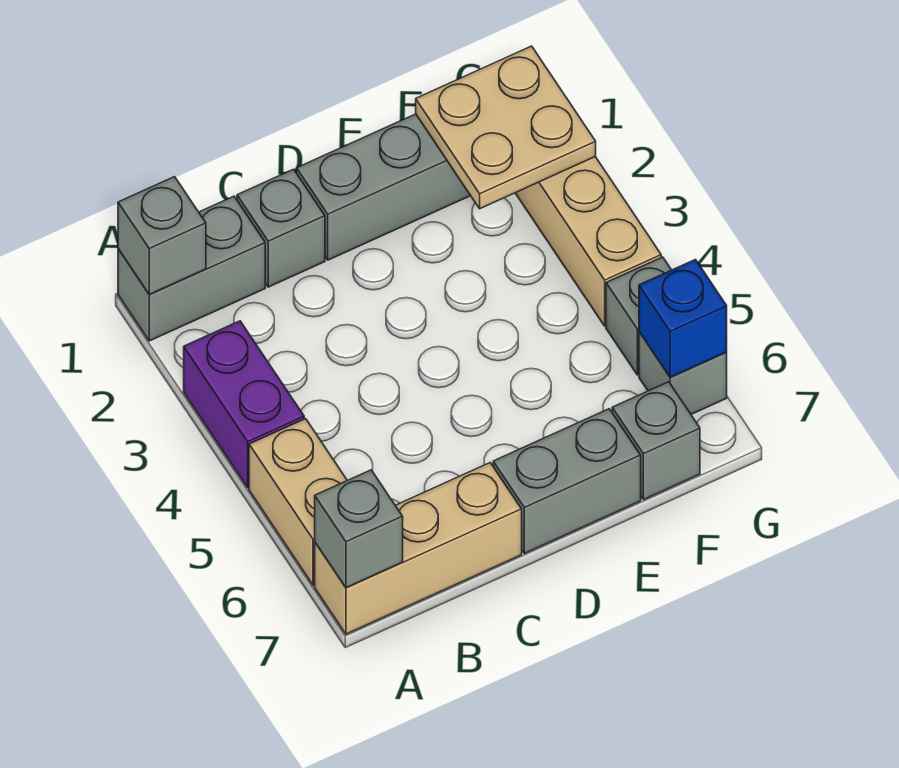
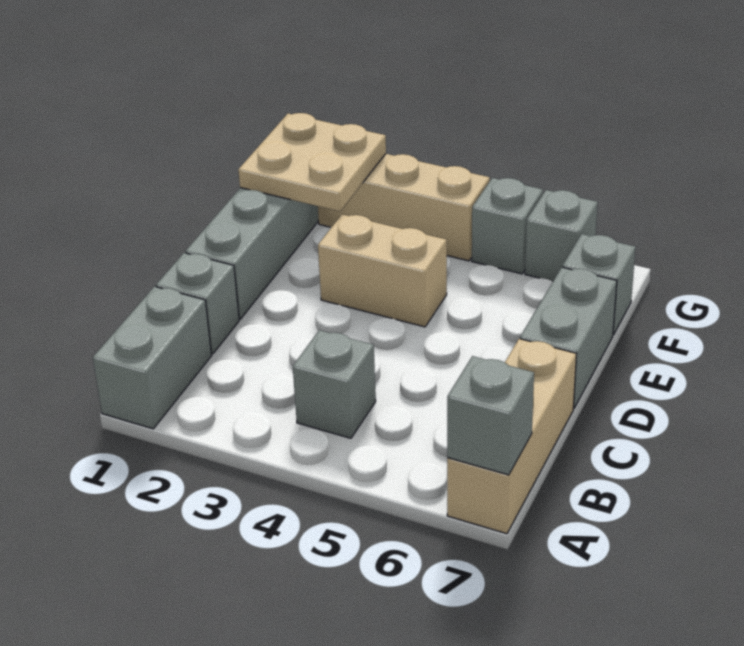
grey 1x1 brick [118,177,206,294] -> grey 1x1 brick moved to [293,330,376,438]
purple 1x2 brick [184,321,304,487] -> none
tan 1x2 brick [249,419,347,585] -> tan 1x2 brick moved to [318,214,447,327]
blue 1x1 brick [639,260,727,377] -> none

